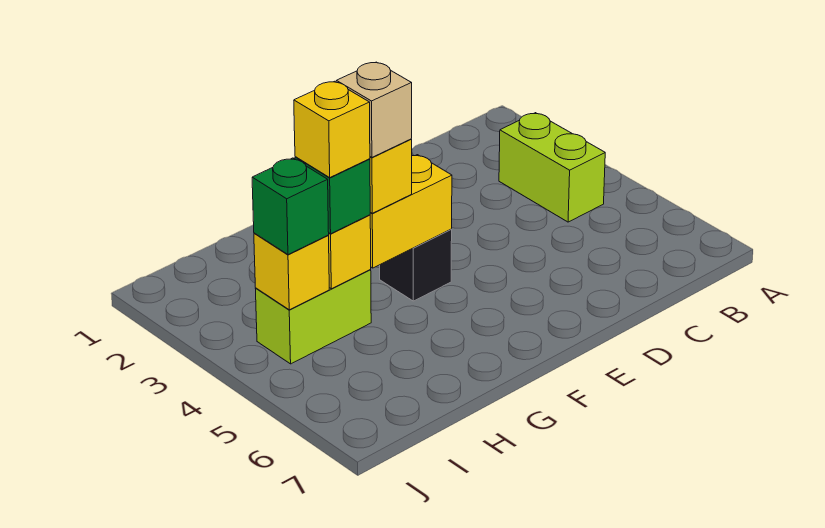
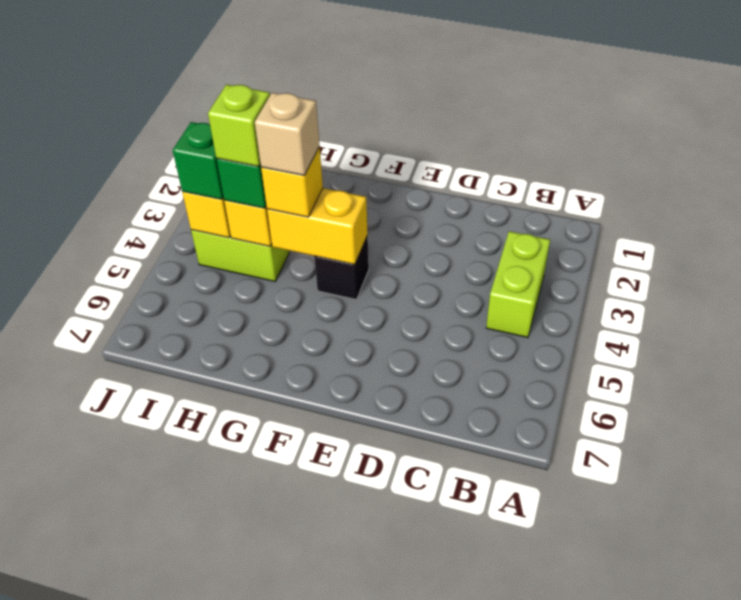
yellow 1x1 brick [294,81,370,177] -> lime 1x1 brick [208,85,270,166]

